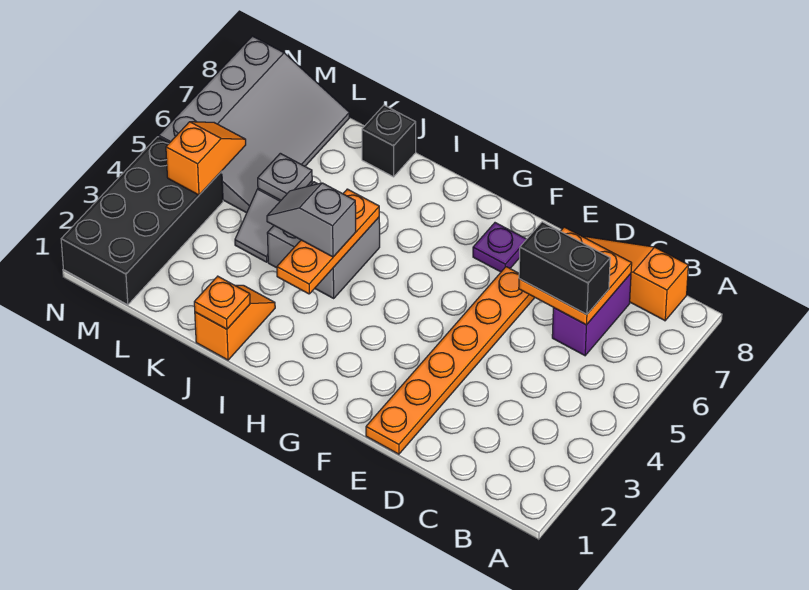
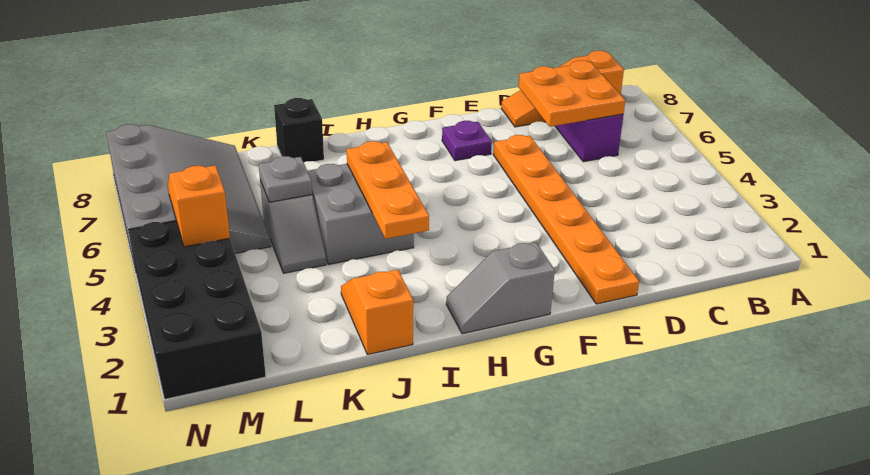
black 1x2 brick [519,222,610,314] -> none
grey 1x2 slope [267,183,356,257] -> grey 1x2 slope moved to [446,242,555,334]
orange 1x1 plate [194,276,250,329] -> none

